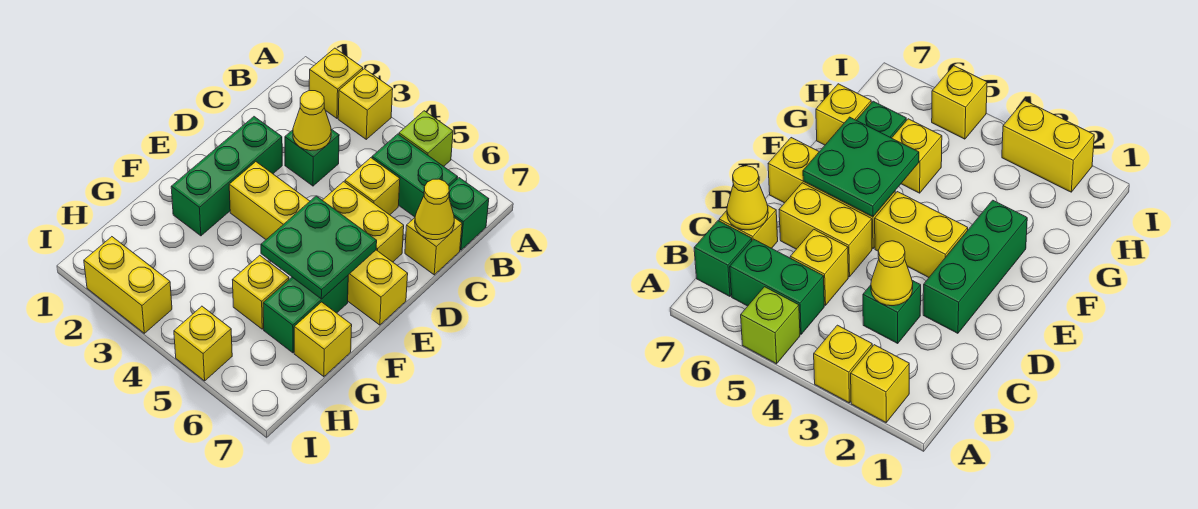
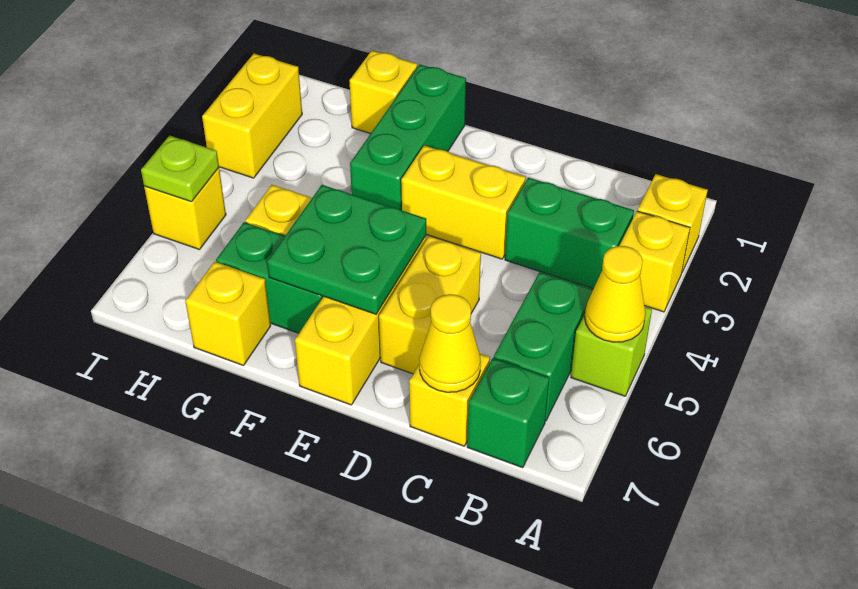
green 1x1 brick [285,129,339,186] -> green 1x2 brick [505,178,634,289]
yellow 1x1 cone [293,91,331,151] -> yellow 1x1 cone moved to [585,246,646,342]
yellow 1x1 brick [345,158,400,215] -> yellow 1x1 brick moved to [350,51,417,134]
green 1x3 brick [171,117,282,236] -> green 1x3 brick turned to [350,65,466,210]
yellow 1x2 brick [229,162,310,239] -> yellow 1x2 brick turned to [401,146,526,259]
none -> lime 1x1 plate [141,136,219,202]

